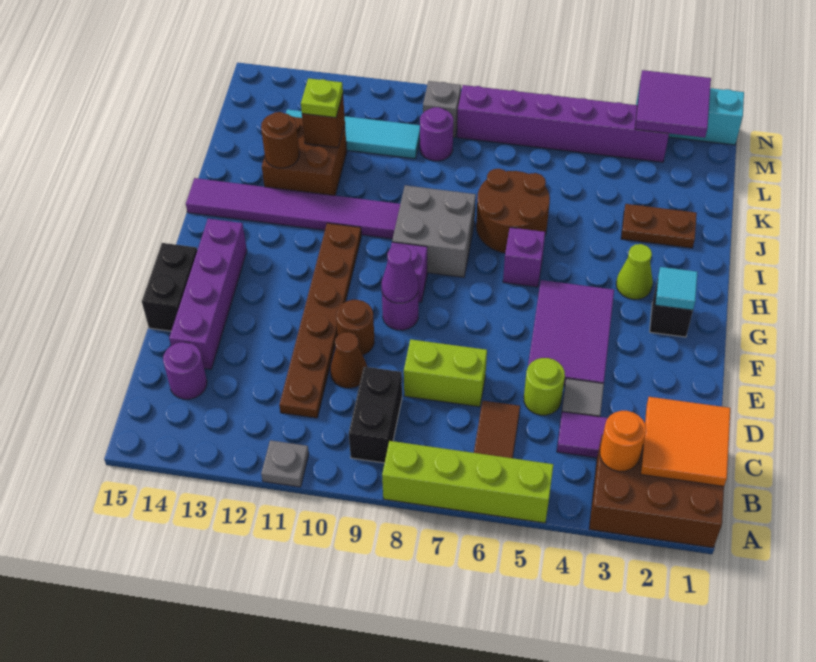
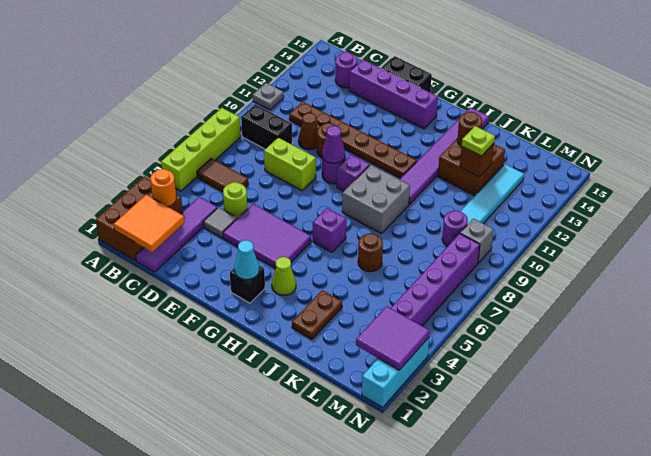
lime 1x2 brick [404,339,487,407] -> lime 1x2 brick turned to [264,138,316,191]
cyan 1x1 tile [656,267,697,310] -> cyan 1x1 cone [234,240,259,280]
brown 2x2 round brick [476,169,550,253] -> brown 1x1 round brick [358,233,383,272]

